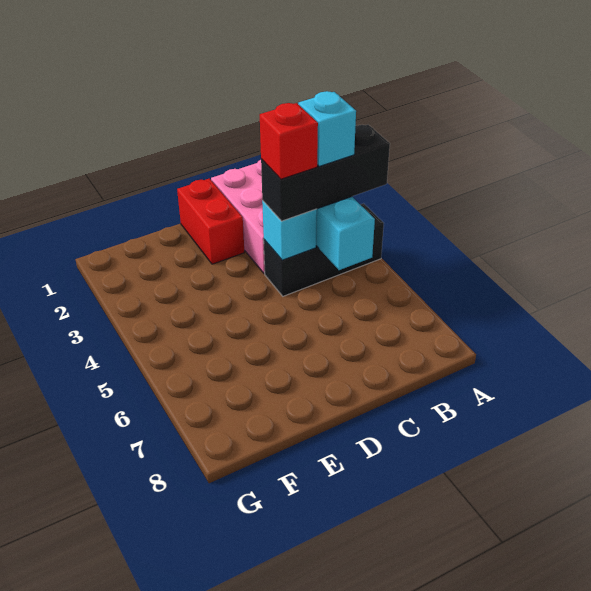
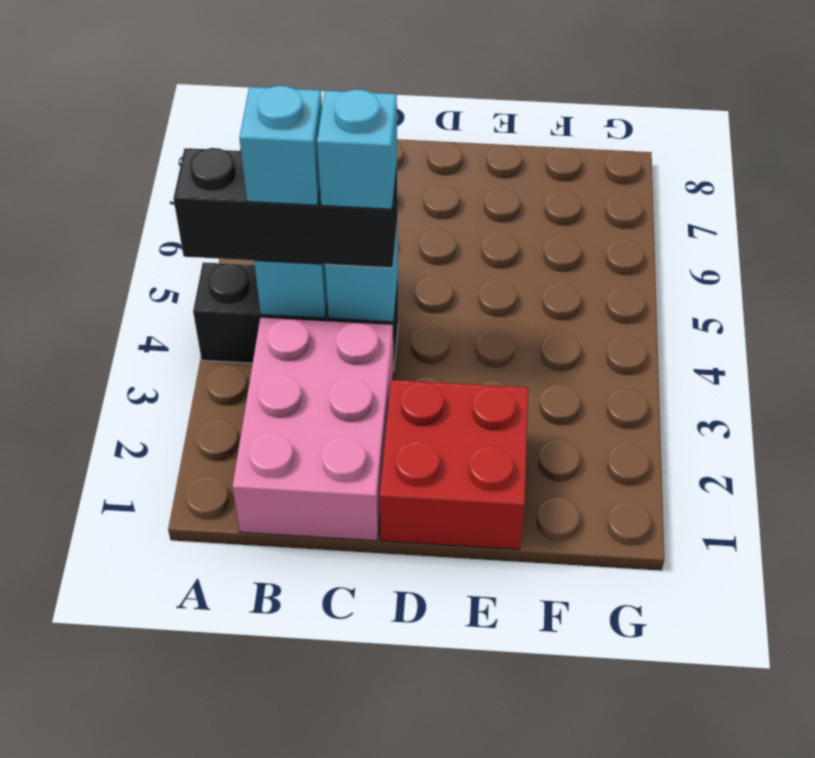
red 1x1 brick [260,103,318,179] -> cyan 1x1 brick [317,89,397,209]
red 1x2 brick [177,179,244,264] -> red 2x2 brick [380,380,528,549]

